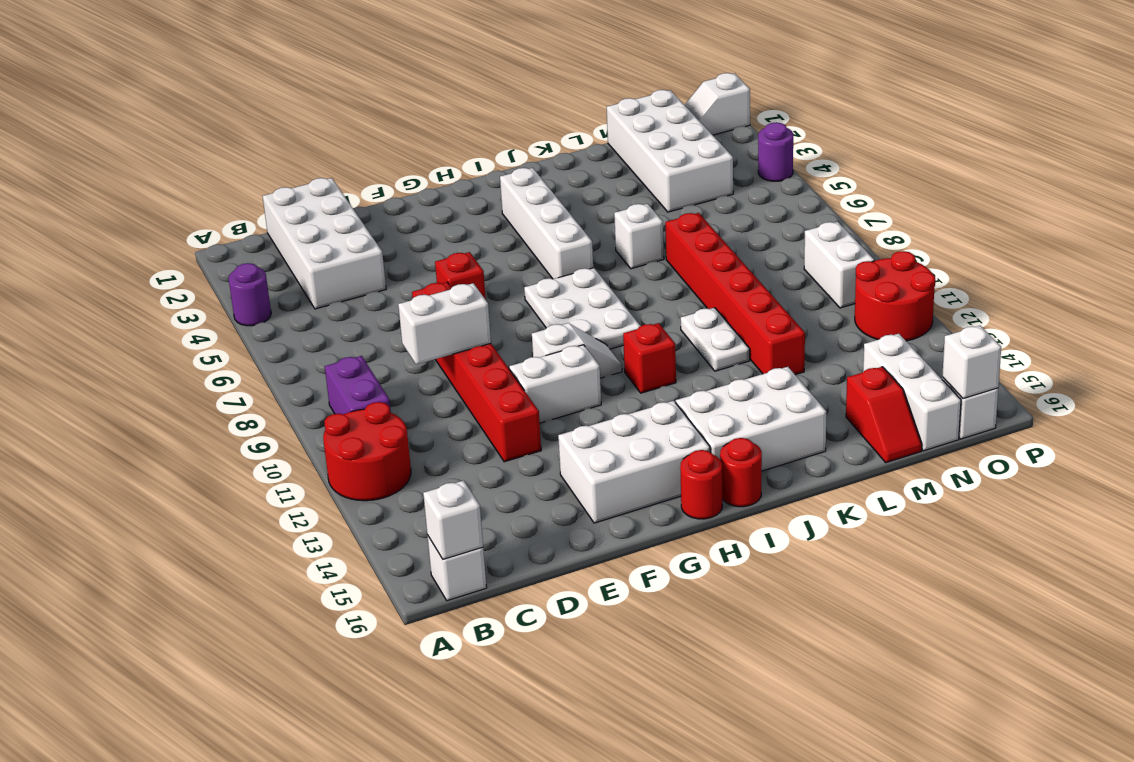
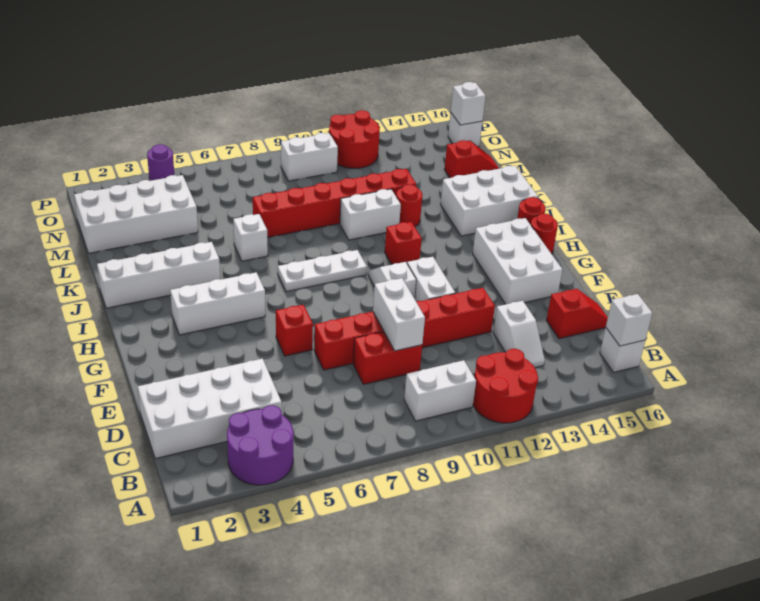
purple 1x1 round brick [229,263,271,326] -> purple 2x2 round brick [227,405,294,485]
purple 1x2 brick [325,356,391,414] -> white 1x2 brick [404,360,476,421]
none -> red 1x2 brick [353,332,422,384]
none -> red 1x2 slope [546,289,608,339]
white 2x3 plate [524,268,640,349] -> white 1x3 plate [278,250,367,292]
white 1x4 brick [500,168,593,279] -> white 1x4 brick moved to [97,242,220,308]
white 2x3 brick [676,367,826,471] -> white 2x3 brick turned to [441,166,538,236]
white 1x2 plate [681,308,750,371] -> white 1x2 brick [340,189,401,240]
none -> red 1x1 round brick [396,185,422,226]
white 1x3 brick [863,334,961,451] -> white 1x3 brick moved to [170,272,265,335]
white 1x2 slope [685,73,750,135] -> white 1x2 slope moved to [493,301,545,367]

